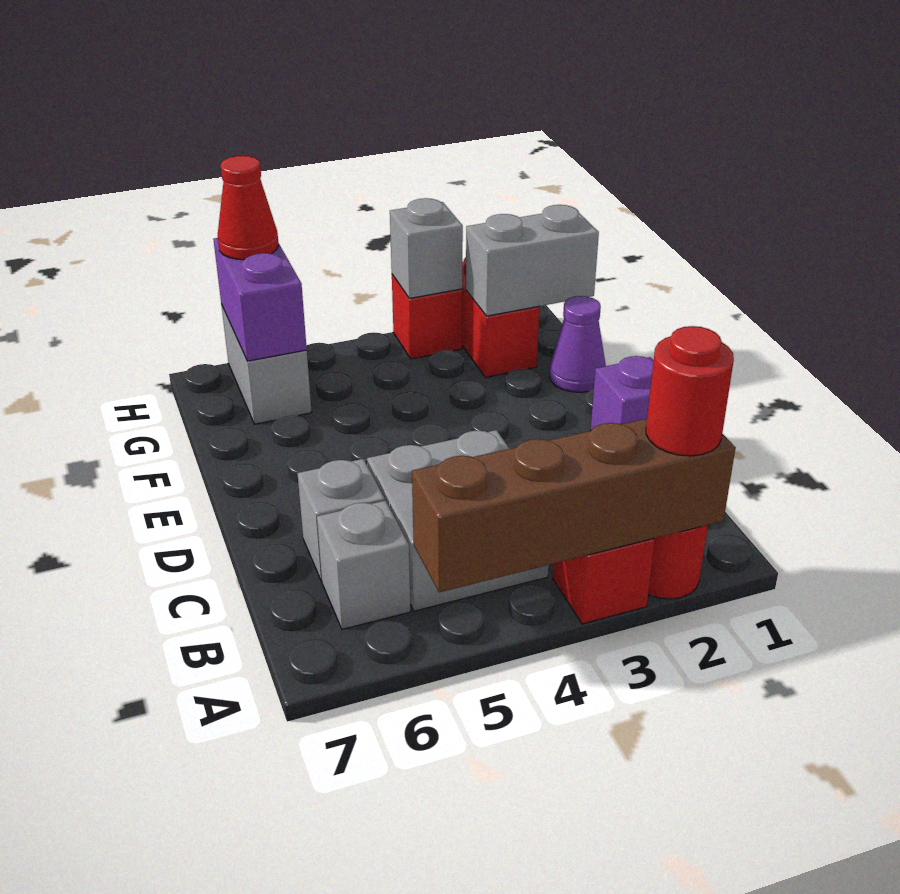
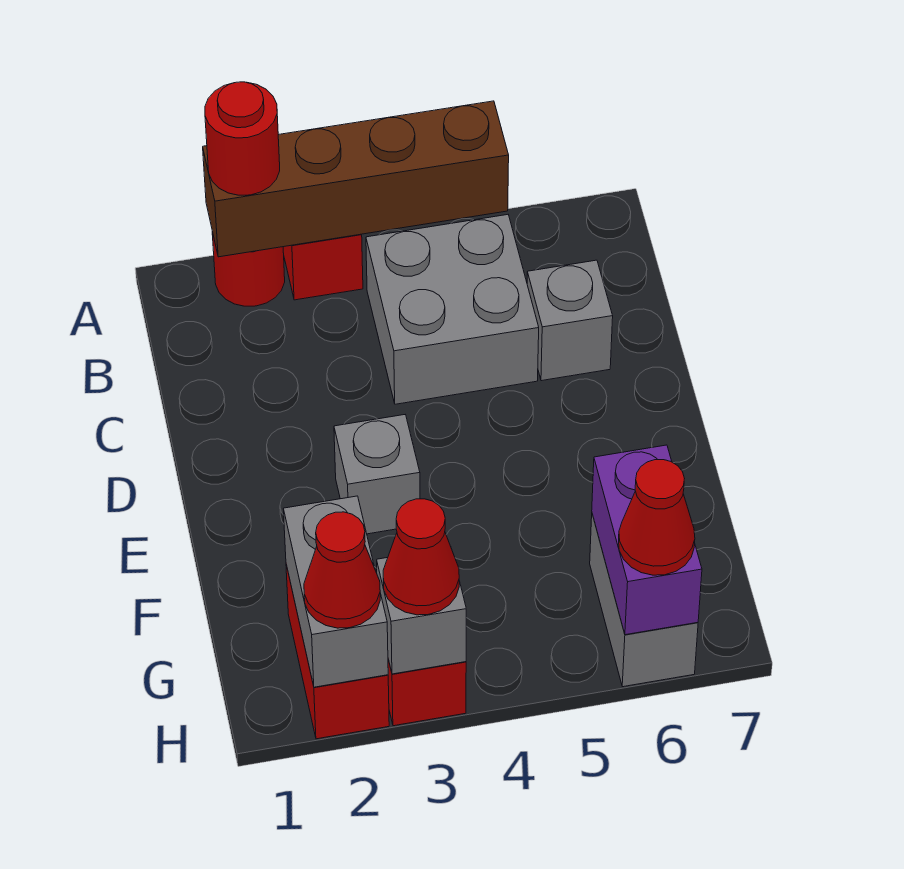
grey 1x1 brick [317,501,410,629] -> grey 1x1 brick moved to [334,415,420,534]
purple 1x1 brick [591,356,654,430] -> none
purple 1x1 cone [549,296,606,392] -> none
grey 1x2 brick [466,205,599,316] -> grey 1x2 brick turned to [283,496,388,687]
none -> red 1x1 cone [304,512,380,628]
none -> red 1x1 cone [383,499,459,615]

